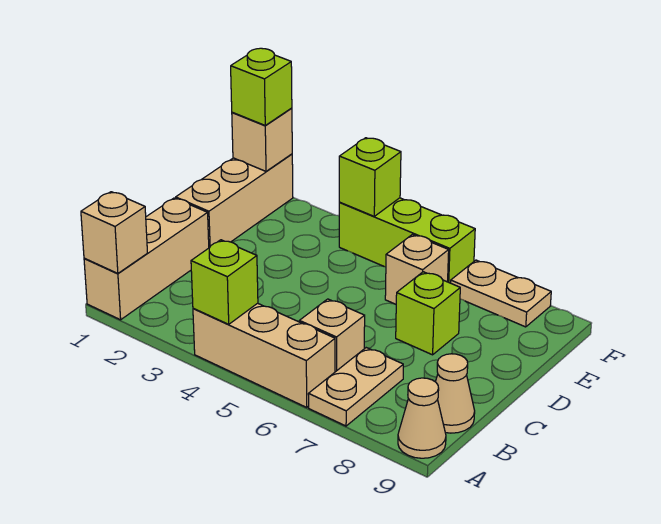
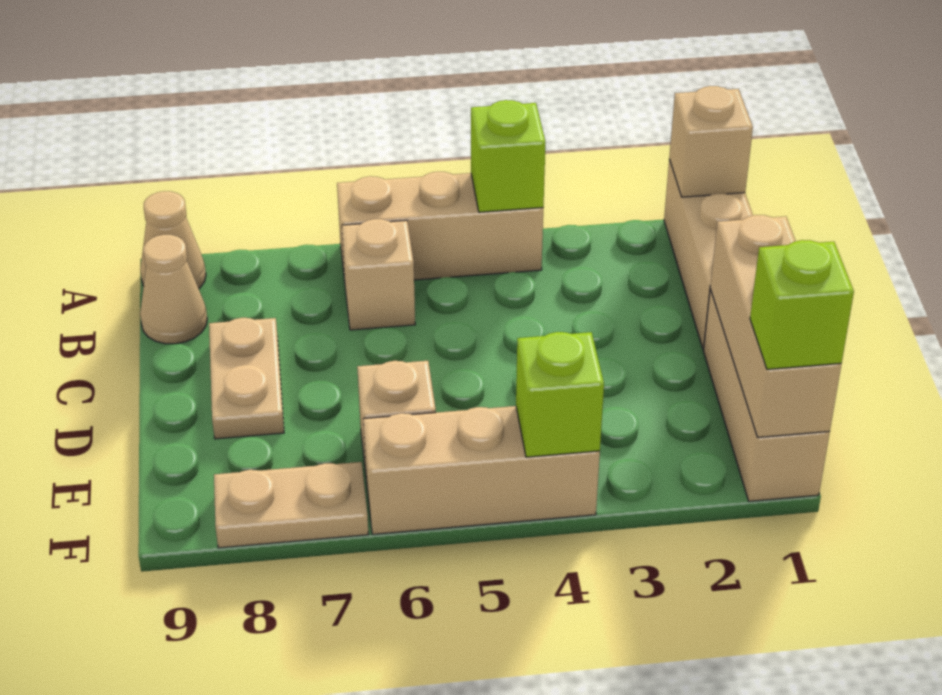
tan 1x2 plate [308,348,403,426] -> tan 1x2 plate moved to [209,318,284,439]
lime 1x1 brick [396,272,460,355] -> none
tan 1x1 brick [232,108,292,171] -> tan 1x3 brick [710,215,841,438]
lime 1x3 brick [339,198,475,283] -> tan 1x3 brick [363,406,600,534]

